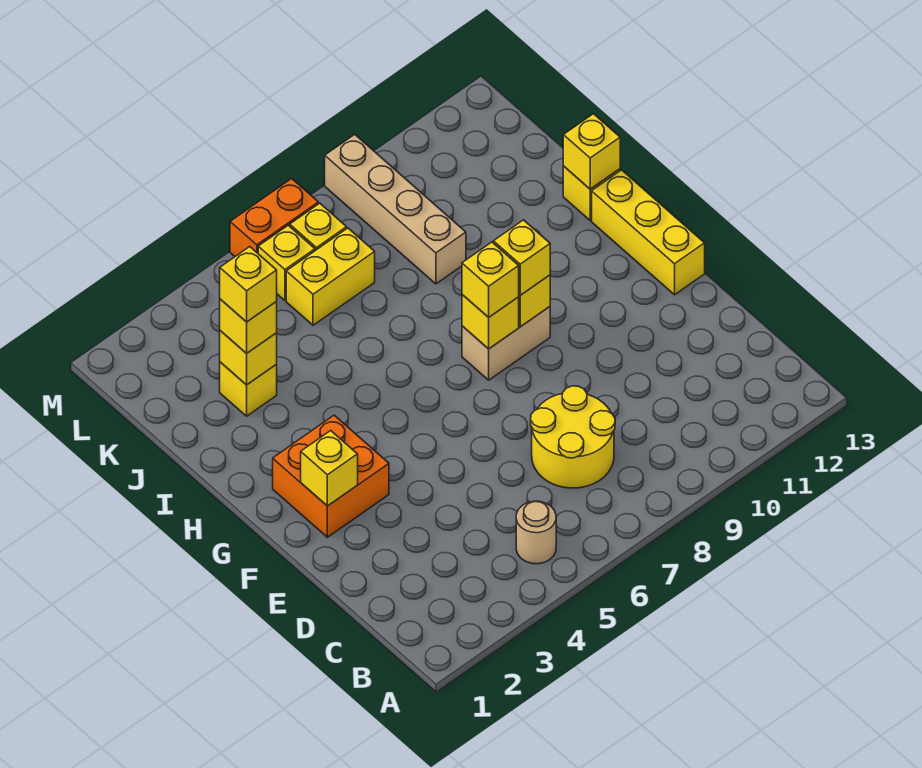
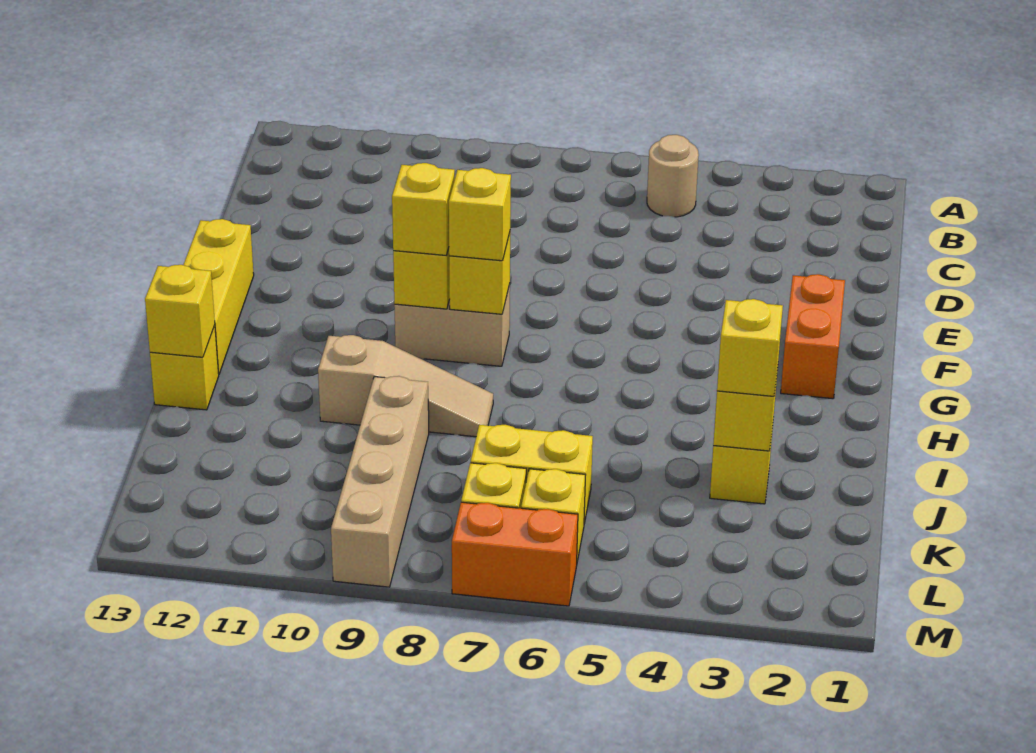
yellow 2x2 round brick [531,386,615,488] -> none
orange 2x2 brick [273,415,389,537] -> orange 1x2 brick [781,274,845,399]
yellow 1x1 brick [301,431,358,506] -> none
none -> tan 1x3 slope [318,335,493,437]
yellow 1x1 brick [220,247,277,322] -> none

